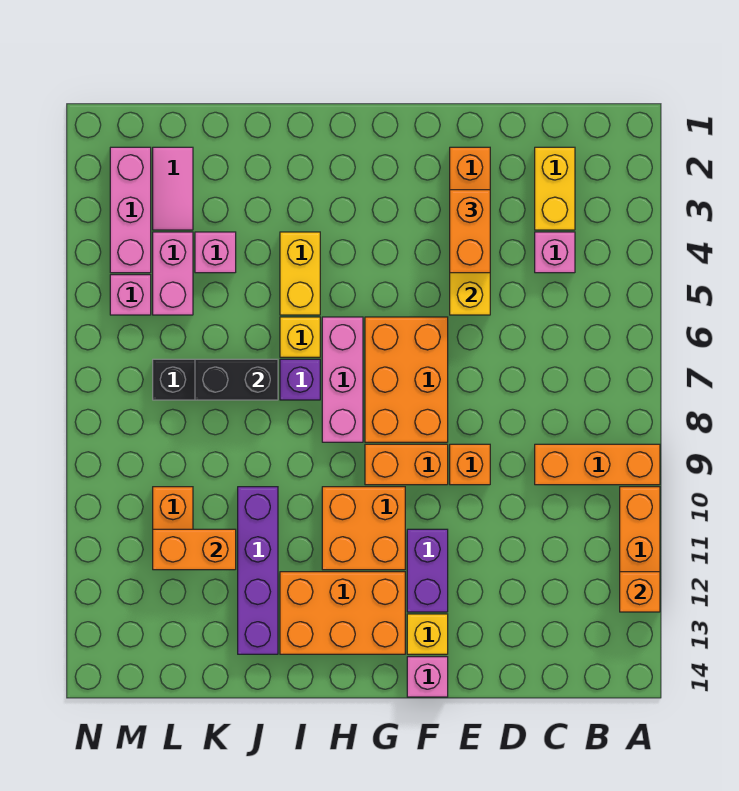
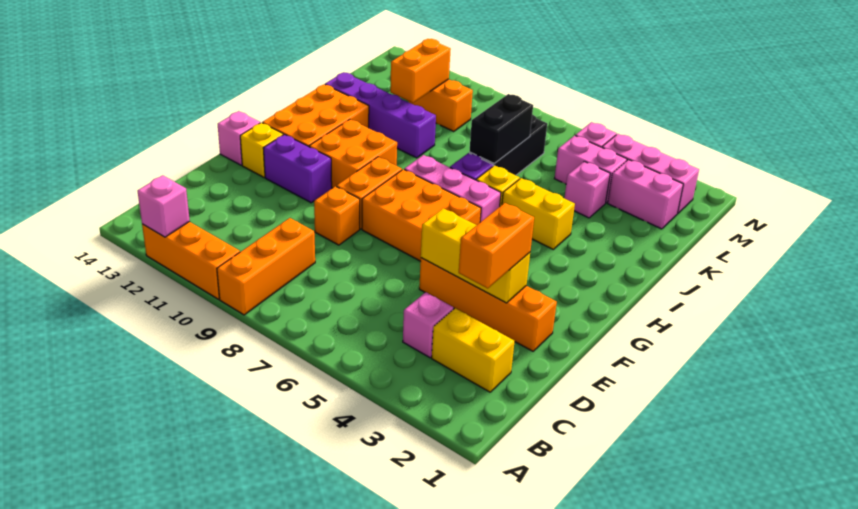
orange 1x1 brick [620,572,660,612] -> pink 1x1 brick [138,175,190,237]
orange 1x2 brick [450,190,490,273] -> orange 1x2 brick turned to [459,203,534,288]
pink 1x2 tile [153,147,193,230] -> pink 1x2 brick [608,160,683,229]

